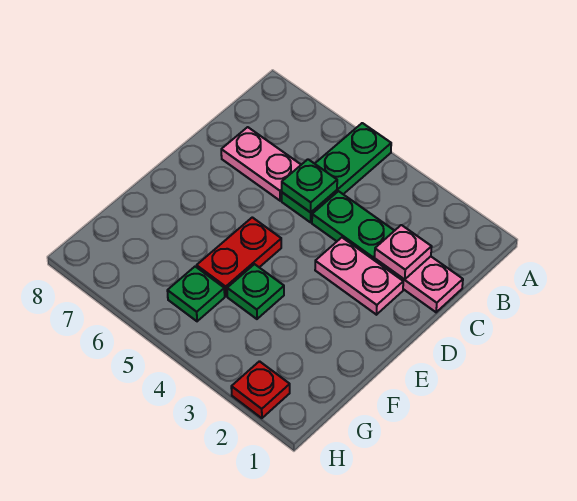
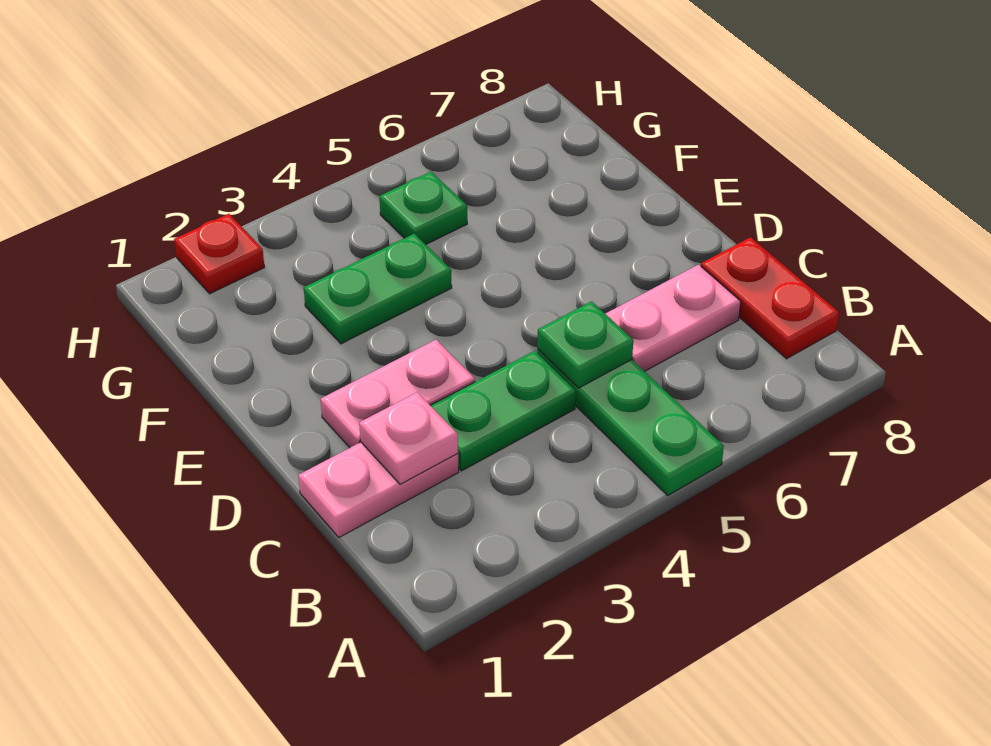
red 1x2 plate [197,217,281,296] -> red 1x2 plate moved to [701,237,839,359]
green 1x1 plate [227,264,284,319] -> green 1x2 plate [304,234,452,344]

